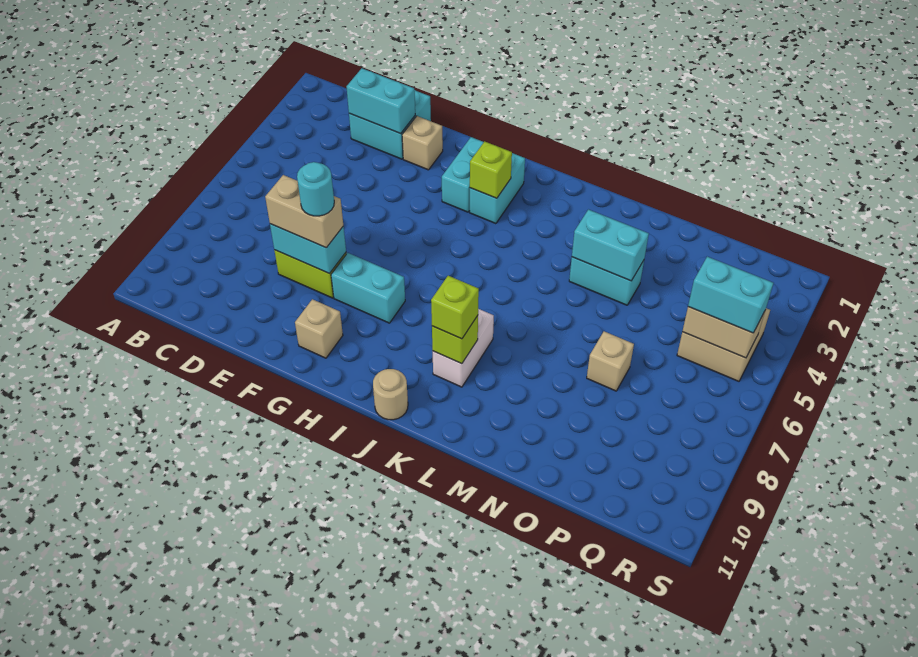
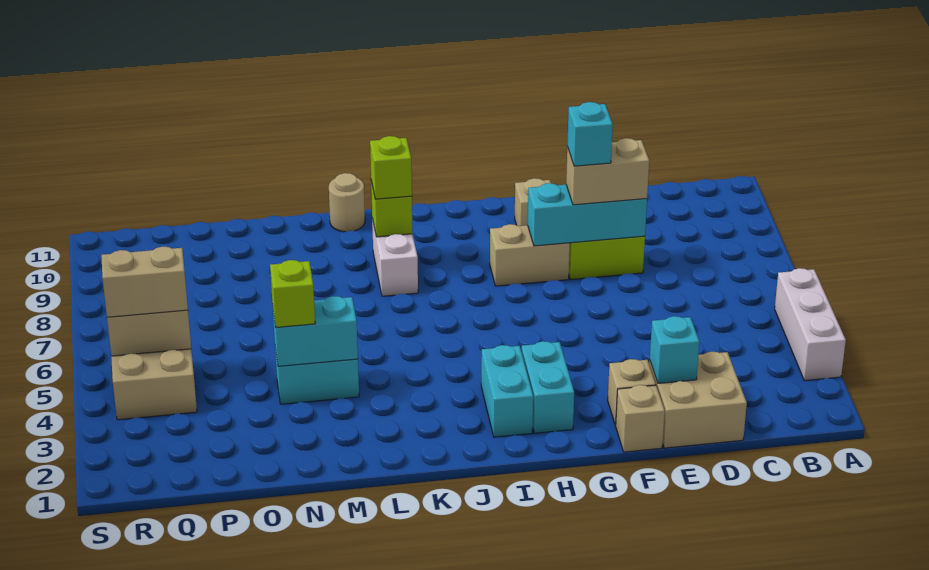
none -> white 1x3 brick [775,268,846,381]
cyan 2x2 brick [349,90,431,159] -> tan 2x2 brick [649,352,747,448]
cyan 1x2 brick [346,68,415,134] -> cyan 1x1 brick [650,316,699,383]
cyan 1x2 brick [270,224,346,274] -> cyan 1x3 brick [528,183,647,246]
cyan 1x1 round brick [297,162,334,216] -> cyan 1x1 brick [567,102,613,166]
cyan 1x2 brick [331,253,405,323] -> tan 1x2 brick [490,224,570,286]
lime 1x1 brick [470,141,512,198] -> lime 1x1 brick moved to [270,260,315,327]
tan 1x1 round brick [373,369,408,420] -> tan 1x1 round brick moved to [329,173,365,232]
tan 1x1 brick [587,331,634,391] -> tan 1x1 brick moved to [616,385,665,452]
cyan 1x2 brick [688,257,773,333] -> tan 1x2 brick [101,247,188,317]

